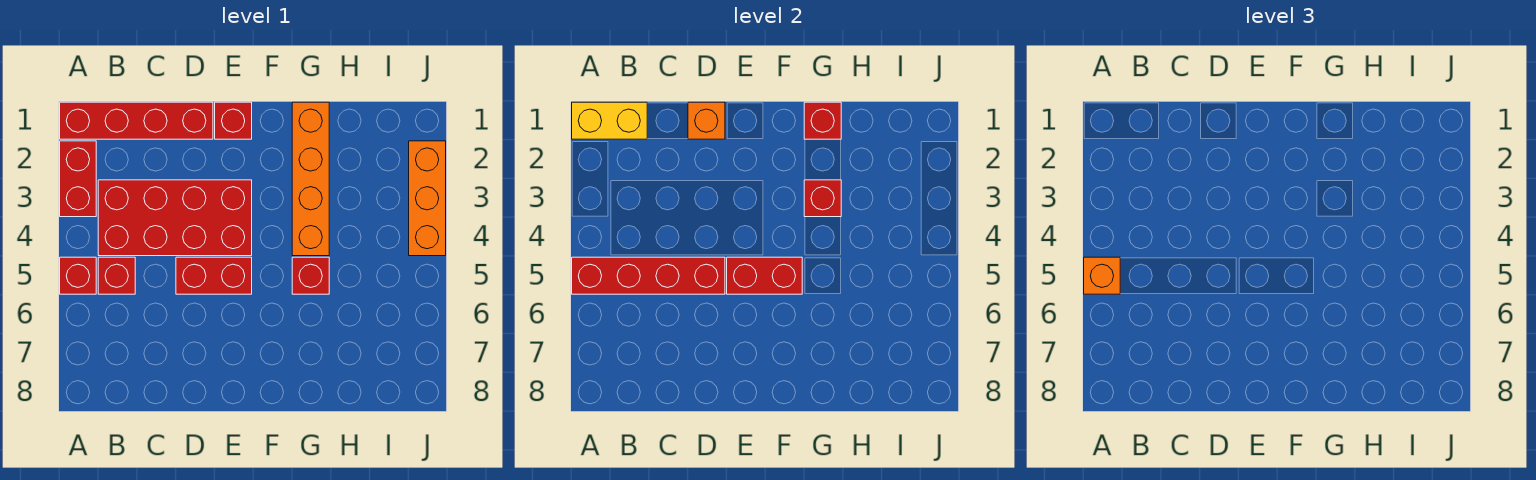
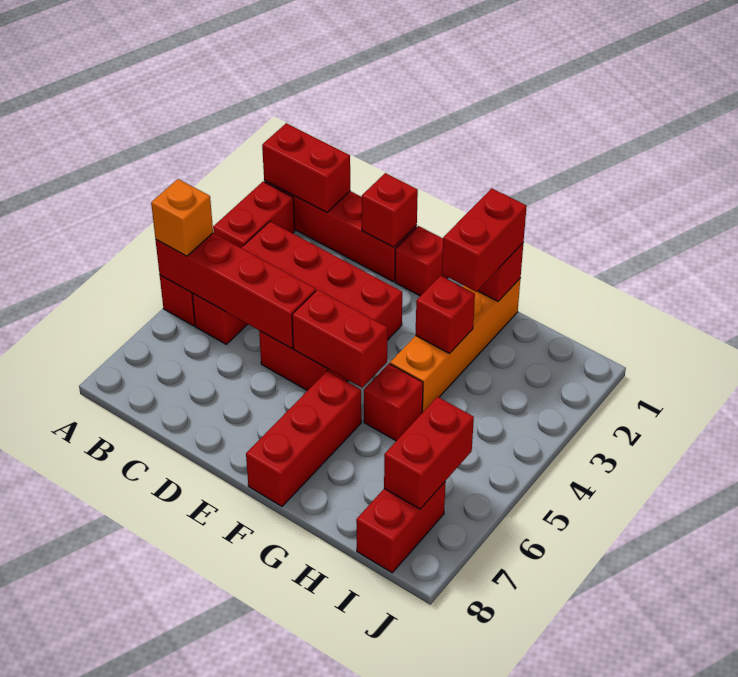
yellow 1x2 brick [572,102,647,139] -> red 1x2 brick [262,123,350,213]
orange 1x1 brick [688,102,725,139] -> red 1x1 brick [362,173,418,247]
none -> red 1x3 brick [246,371,361,506]
none -> red 1x2 brick [442,188,527,292]
none -> red 1x2 brick [384,397,474,509]
none -> red 1x2 brick [356,481,446,573]
orange 1x3 brick [409,141,446,256] -> none

